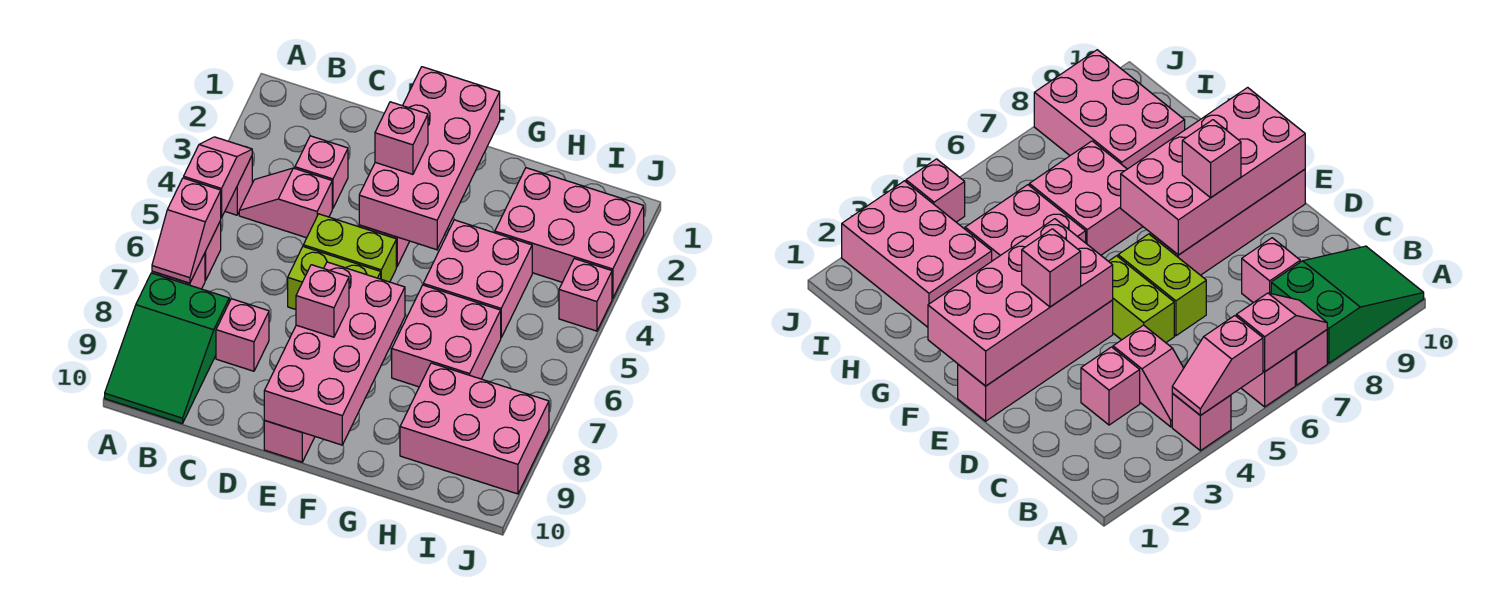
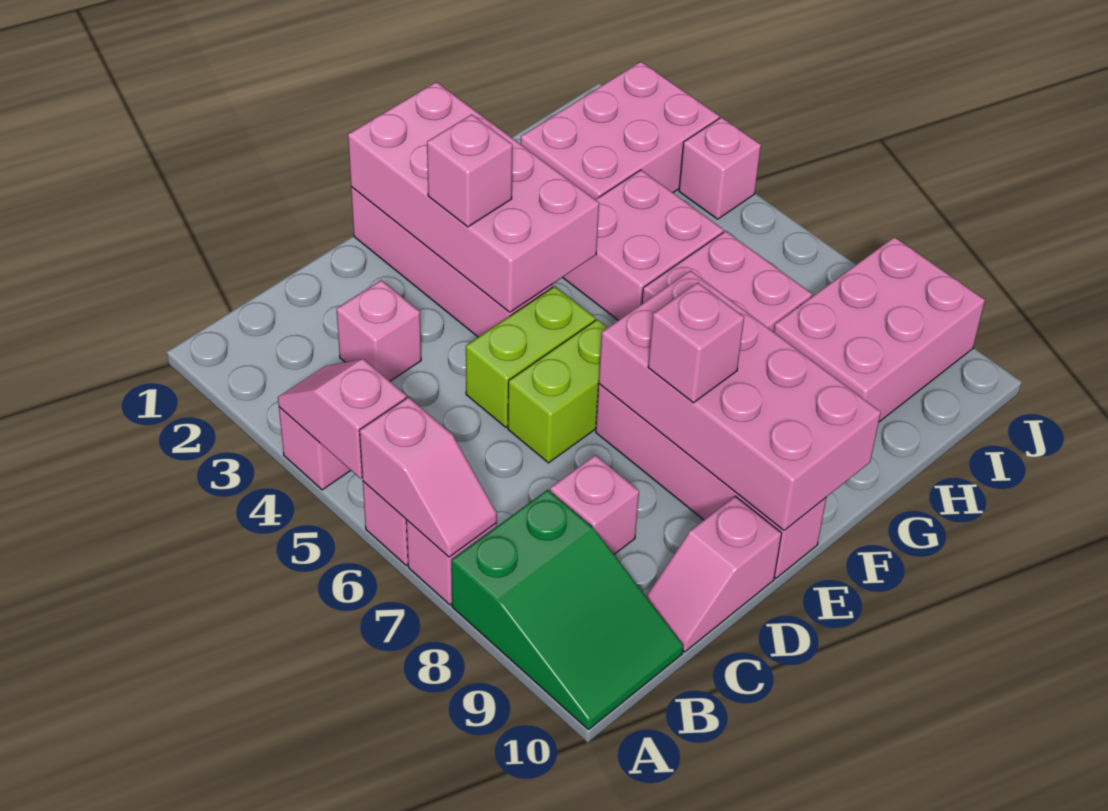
pink 1x2 slope [239,168,332,238] -> pink 1x2 slope moved to [646,496,782,652]

